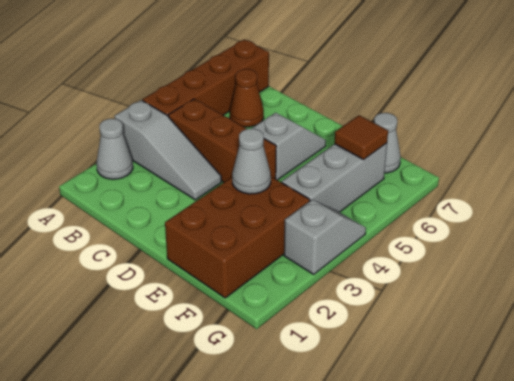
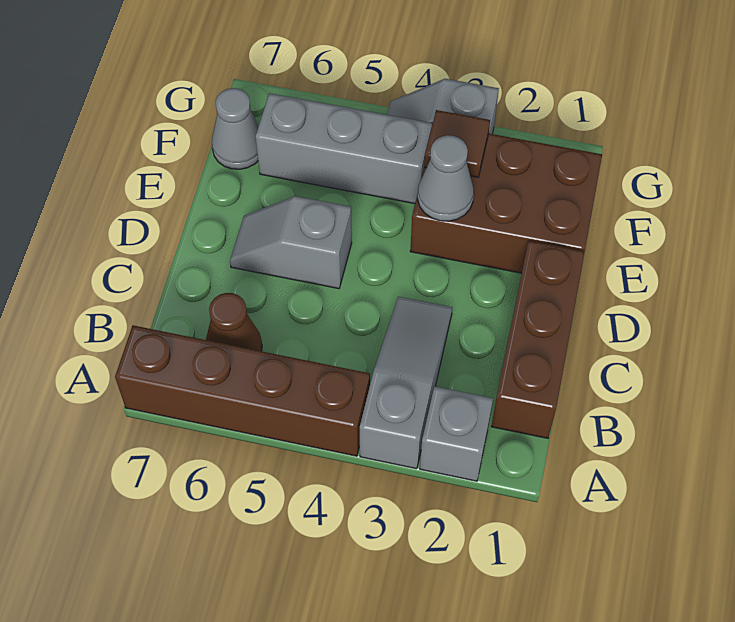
grey 1x1 cone [96,119,133,179] -> grey 1x1 brick [420,386,493,481]
brown 1x3 brick [169,99,276,182] -> brown 1x3 brick moved to [491,241,585,438]
brown 1x1 tile [334,115,388,160] -> brown 1x1 tile moved to [424,110,490,177]

